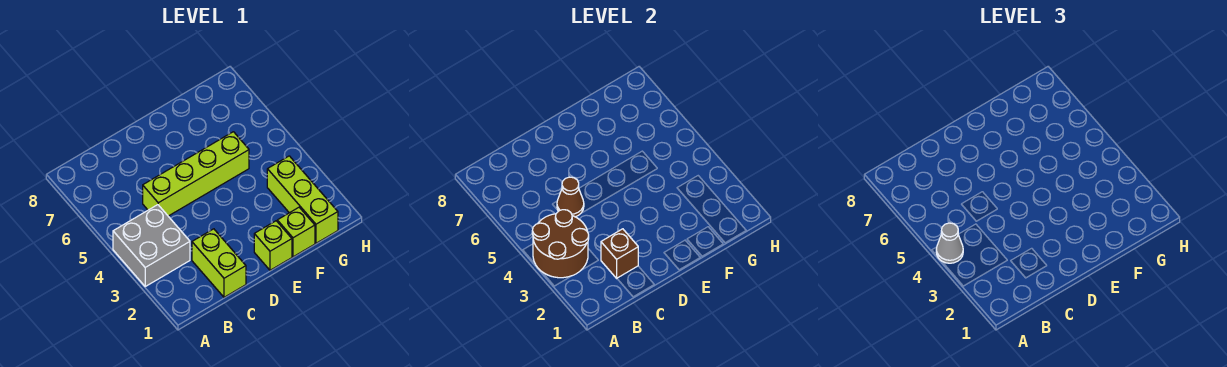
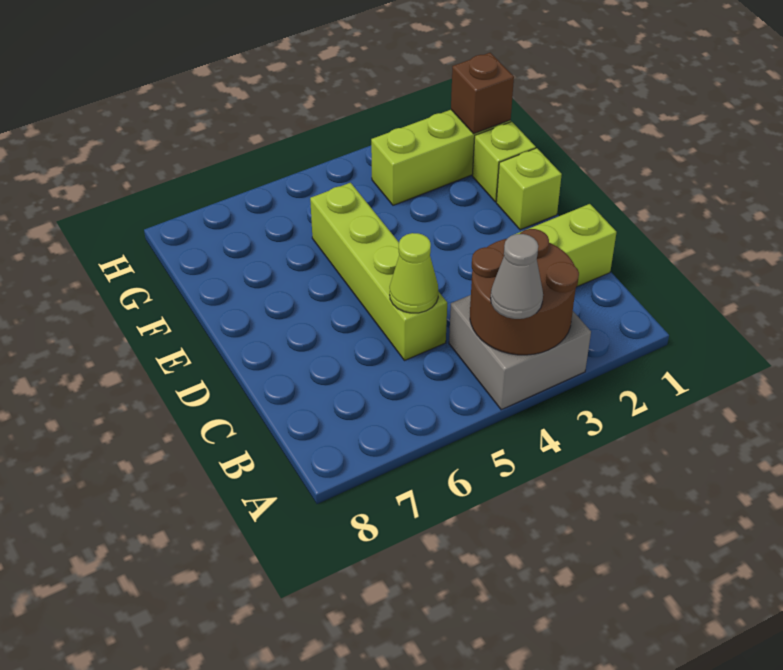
brown 1x1 brick [601,229,638,278] -> brown 1x1 brick moved to [451,53,514,134]
brown 1x1 cone [557,177,584,217] -> lime 1x1 cone [390,233,438,313]

